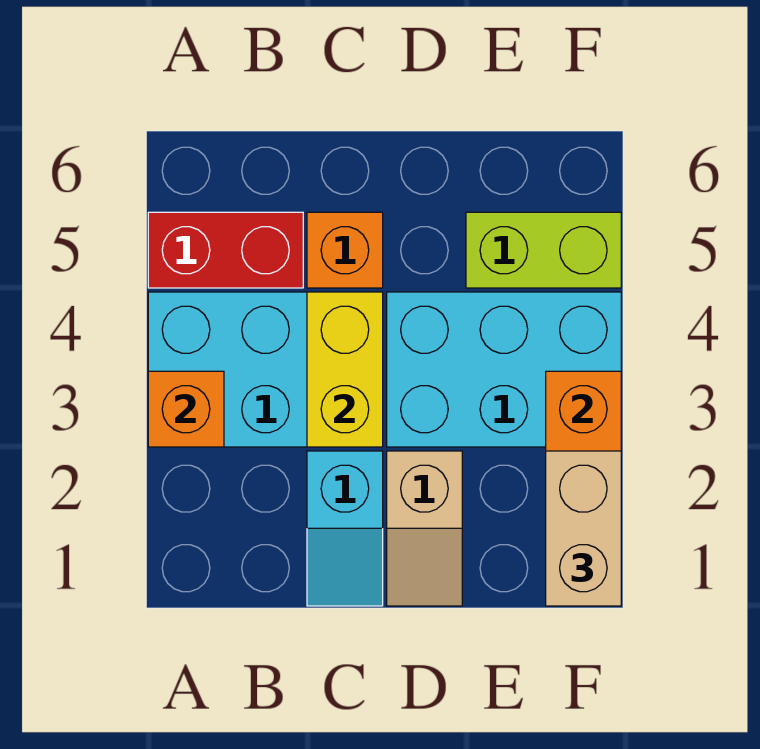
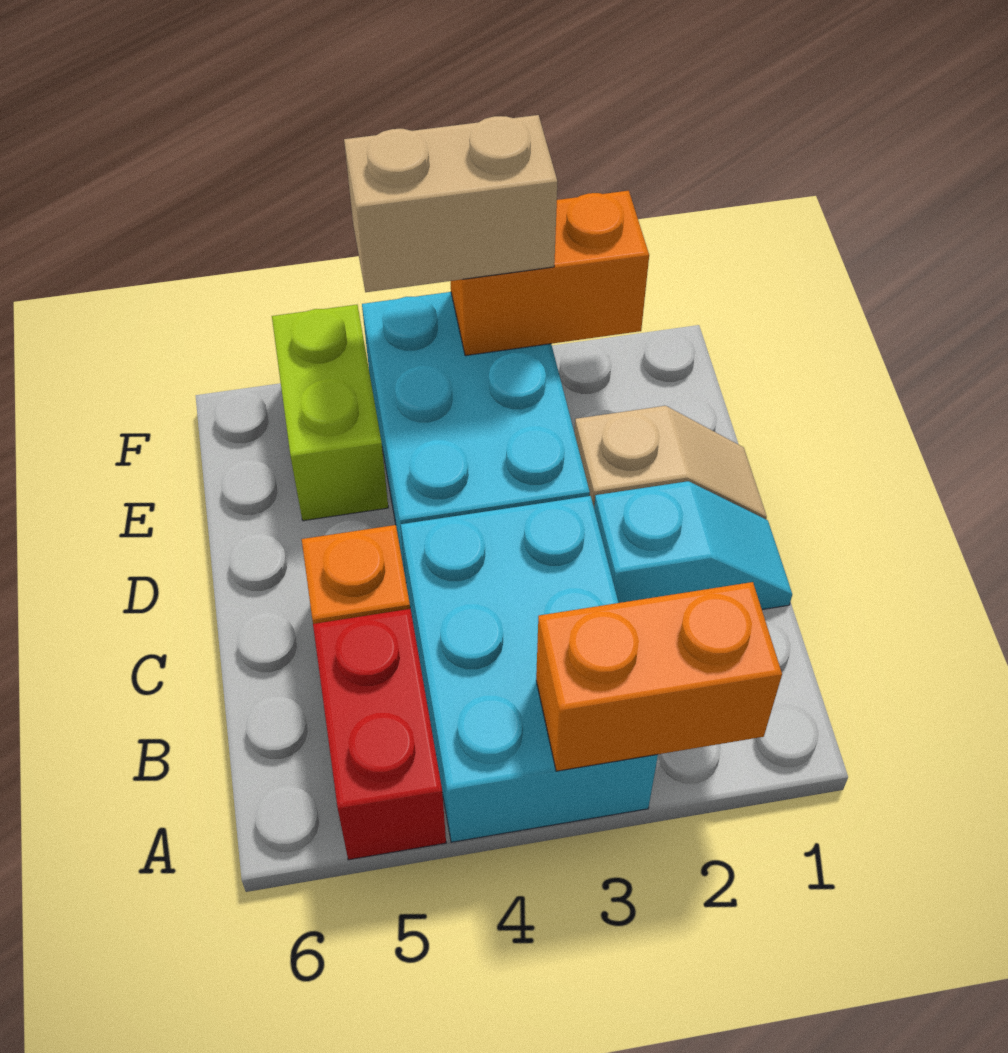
orange 1x1 brick [148,371,224,447] -> orange 1x2 brick [536,582,782,771]
yellow 1x2 brick [307,292,383,447] -> none
tan 1x2 brick [546,451,621,606] -> tan 1x2 brick moved to [344,115,557,292]

